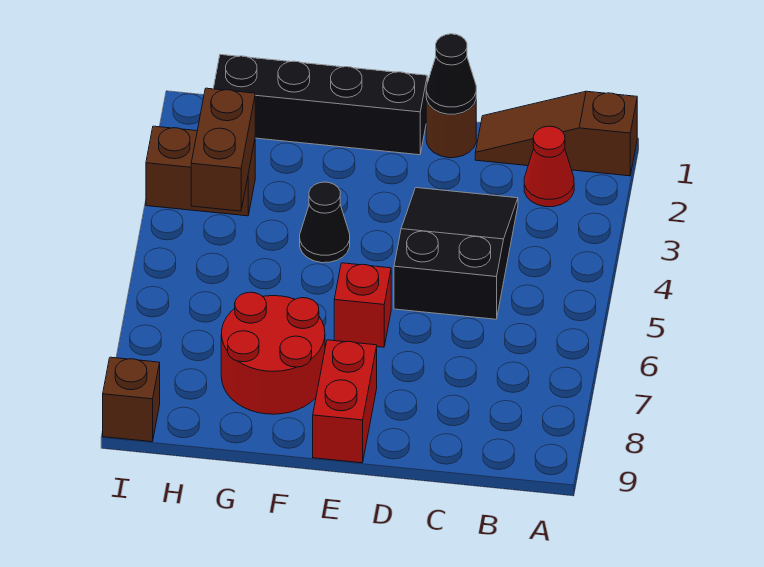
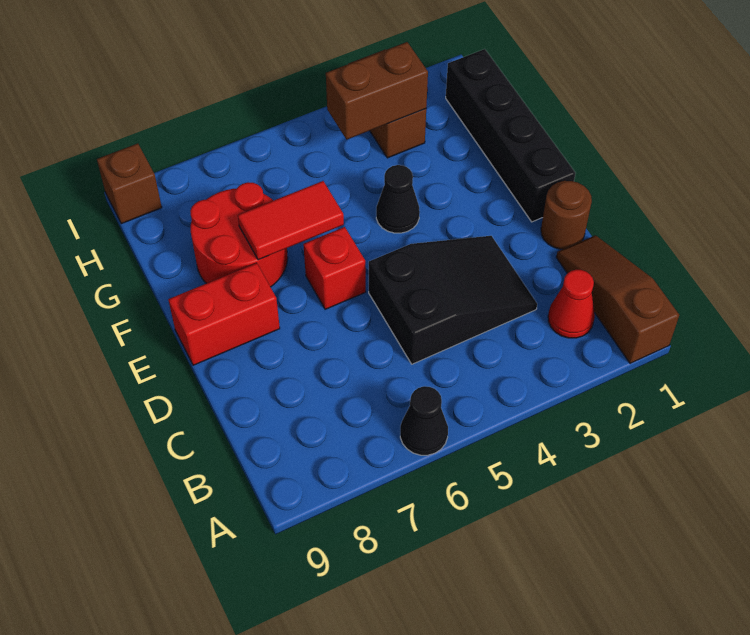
black 1x1 cone [426,34,476,114] -> black 1x1 cone moved to [400,386,448,455]
none -> red 1x2 tile [238,181,344,260]

